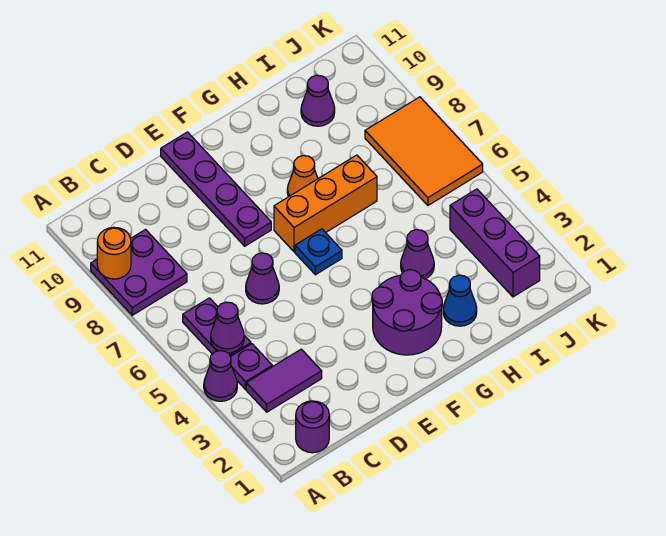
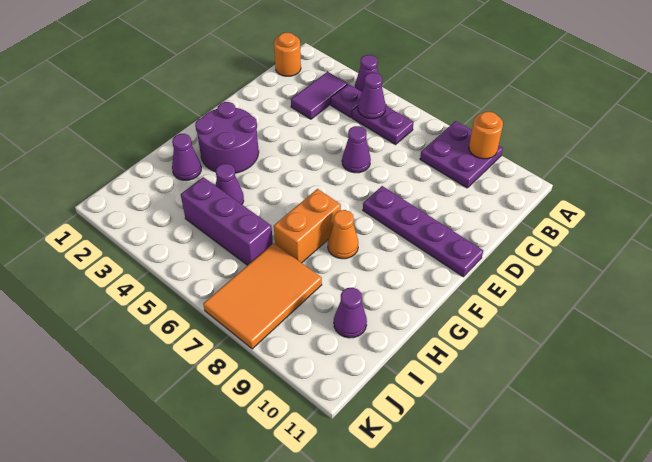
purple 1x1 round brick [296,401,329,453] -> orange 1x1 round brick [274,33,301,76]
blue 1x1 plate [295,229,342,275] -> none
orange 1x3 brick [274,155,377,252] -> orange 1x2 brick [274,189,341,263]
blue 1x1 cone [443,275,477,326] -> purple 1x1 cone [172,134,201,180]
purple 1x3 brick [450,189,540,297] -> purple 1x3 brick moved to [181,177,273,265]
orange 2x3 tile [365,97,483,205] -> orange 2x3 tile turned to [203,243,322,349]

